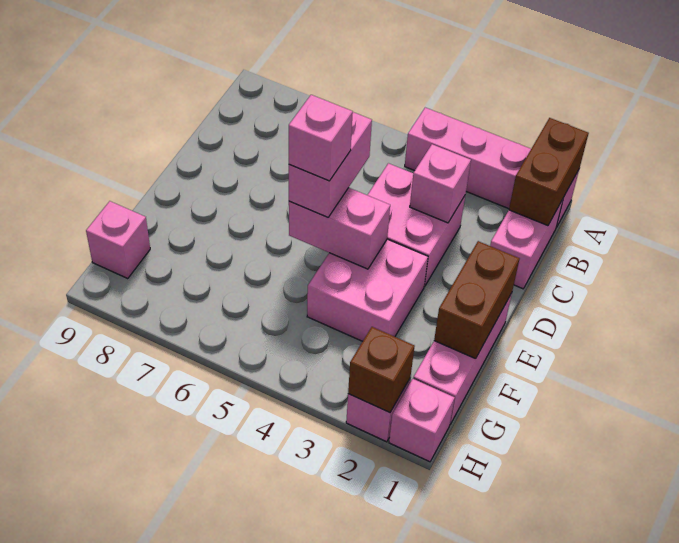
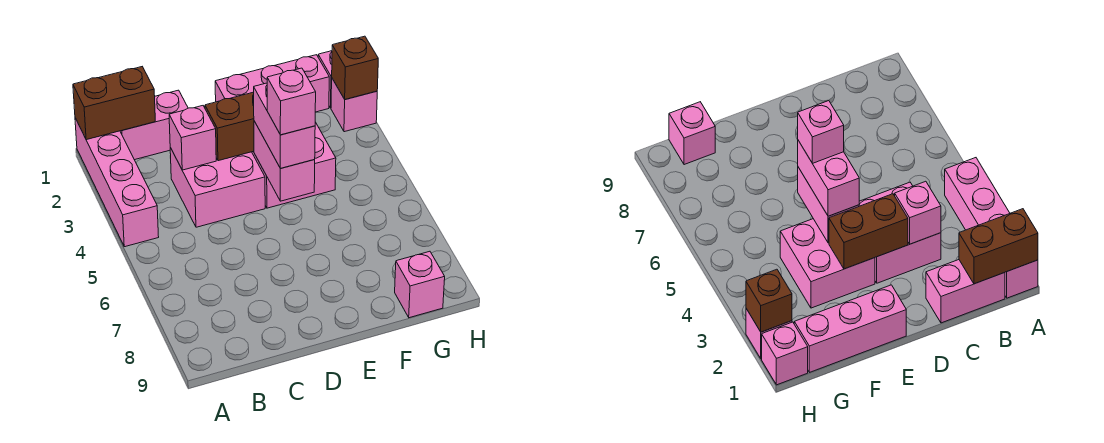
pink 1x2 brick [289,112,372,217] -> pink 1x2 brick turned to [254,83,315,168]
brown 1x2 brick [434,241,520,359] -> brown 1x2 brick moved to [205,92,254,161]

